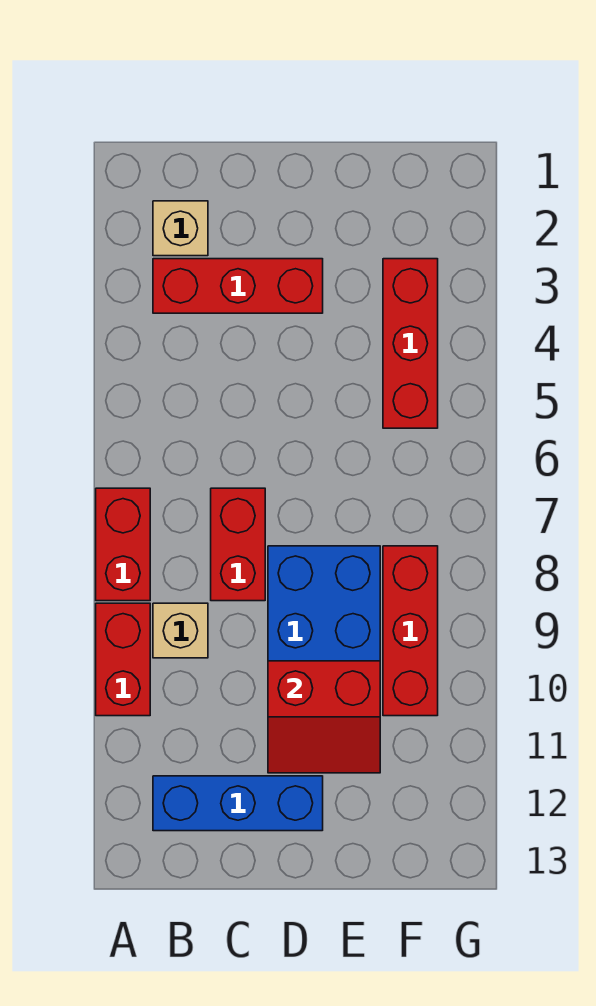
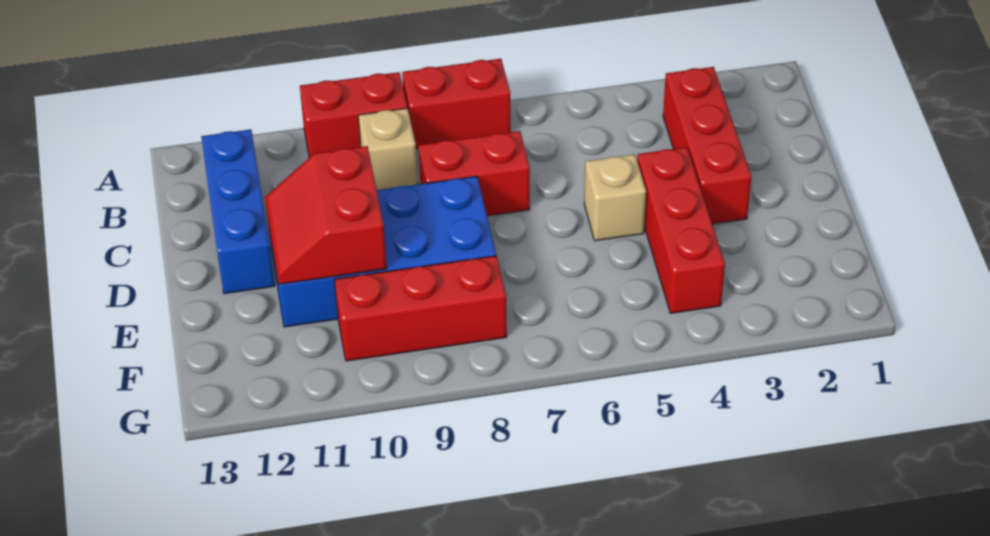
tan 1x1 brick [153,201,208,256] -> tan 1x1 brick moved to [584,154,646,241]
red 1x3 brick [383,259,438,428] -> red 1x3 brick turned to [637,147,725,313]

